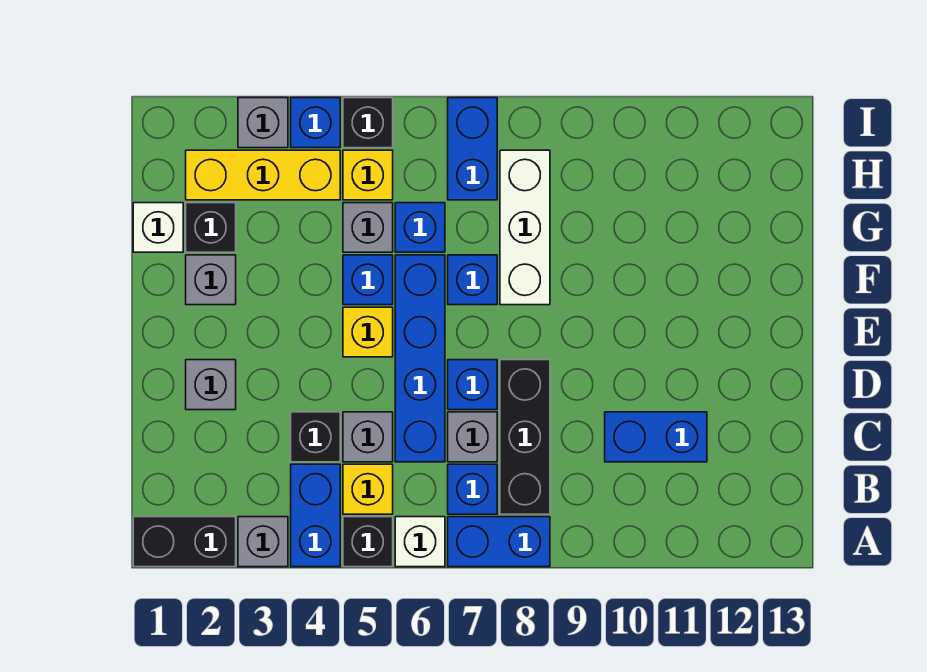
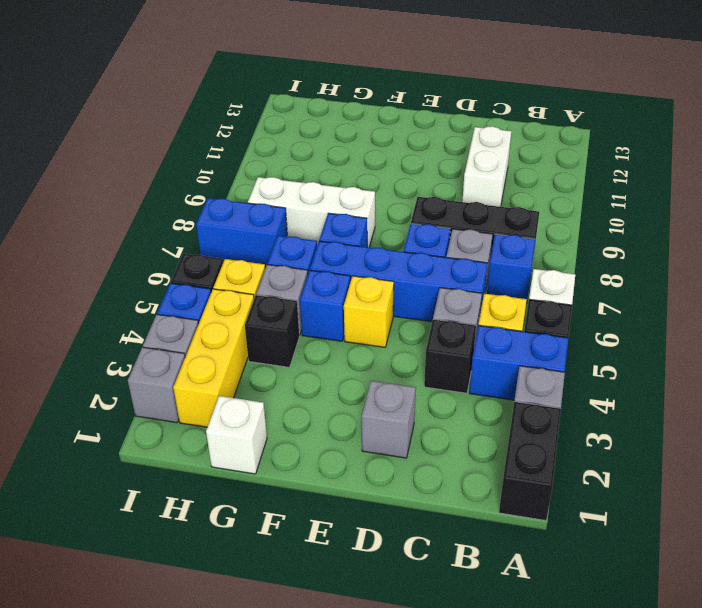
blue 1x2 brick [448,517,550,567] -> none
blue 1x2 brick [605,412,707,462] -> white 1x2 brick [462,126,511,207]
grey 1x1 brick [186,255,236,305] -> grey 1x1 brick moved to [128,347,185,423]
black 1x1 brick [186,203,236,252] -> black 1x1 brick moved to [245,295,299,367]

